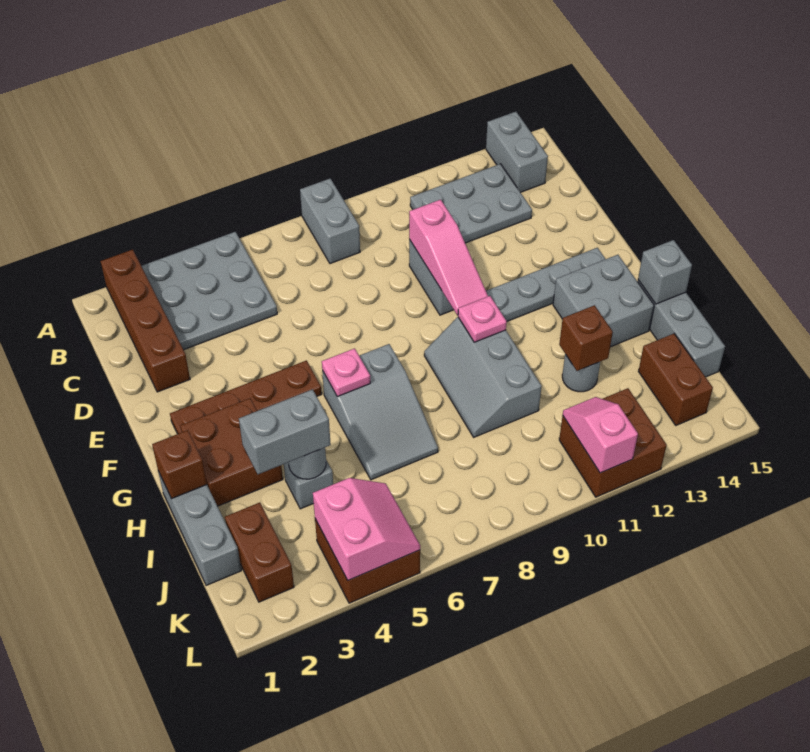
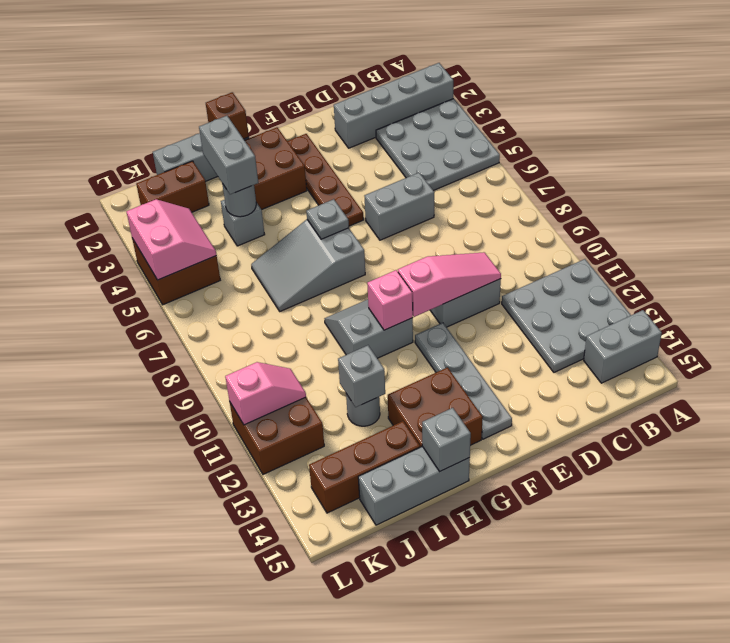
brown 1x4 brick [100,250,190,392] -> grey 1x4 brick [334,63,453,148]
grey 1x2 brick [300,178,360,264] -> grey 1x2 brick moved to [364,173,434,240]
grey 2x3 plate [410,164,532,243] -> grey 3x3 plate [502,259,631,372]
pink 1x3 slope [409,200,488,315] -> pink 1x3 slope turned to [398,252,501,317]
pink 1x1 plate [322,348,370,396] -> grey 1x1 plate [306,199,349,239]
grey 2x3 slope [424,317,542,437] -> grey 2x2 slope [324,299,413,358]
pink 1x1 plate [458,296,507,342] -> pink 1x1 brick [367,270,413,330]
grey 2x2 brick [553,255,654,347] -> brown 2x2 brick [388,367,483,447]
brown 1x1 brick [559,305,613,371] -> grey 1x1 brick [338,345,385,407]
brown 1x2 brick [638,334,713,425] -> brown 1x3 brick [309,421,420,513]
pink 2x2 slope [313,478,420,580] -> pink 2x2 slope turned to [126,199,216,280]

